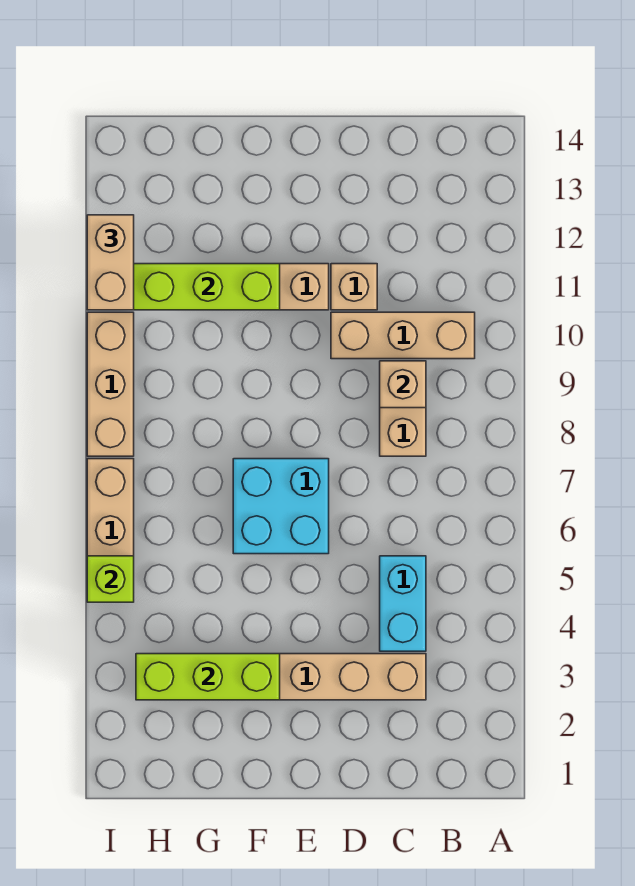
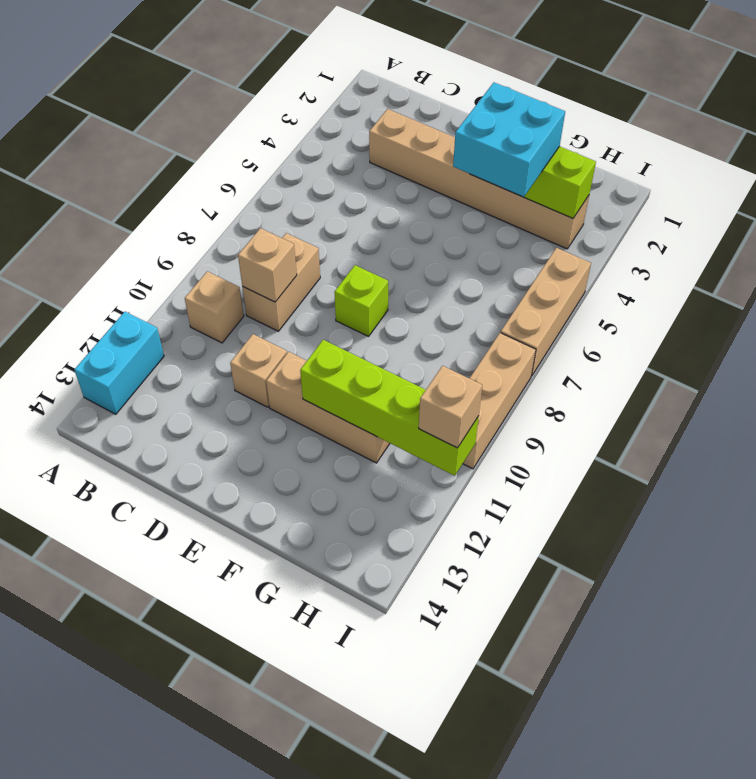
tan 1x3 brick [331,312,475,359] -> tan 1x1 brick [185,272,244,343]
cyan 1x2 brick [380,556,426,651] -> cyan 1x2 brick moved to [74,312,164,414]
cyan 2x2 brick [233,459,329,554] -> cyan 2x2 brick moved to [453,83,565,197]
lime 1x1 brick [87,556,134,602] -> lime 1x1 brick moved to [334,265,388,336]
tan 1x2 brick [87,215,134,310] -> tan 1x1 brick [419,366,482,448]

